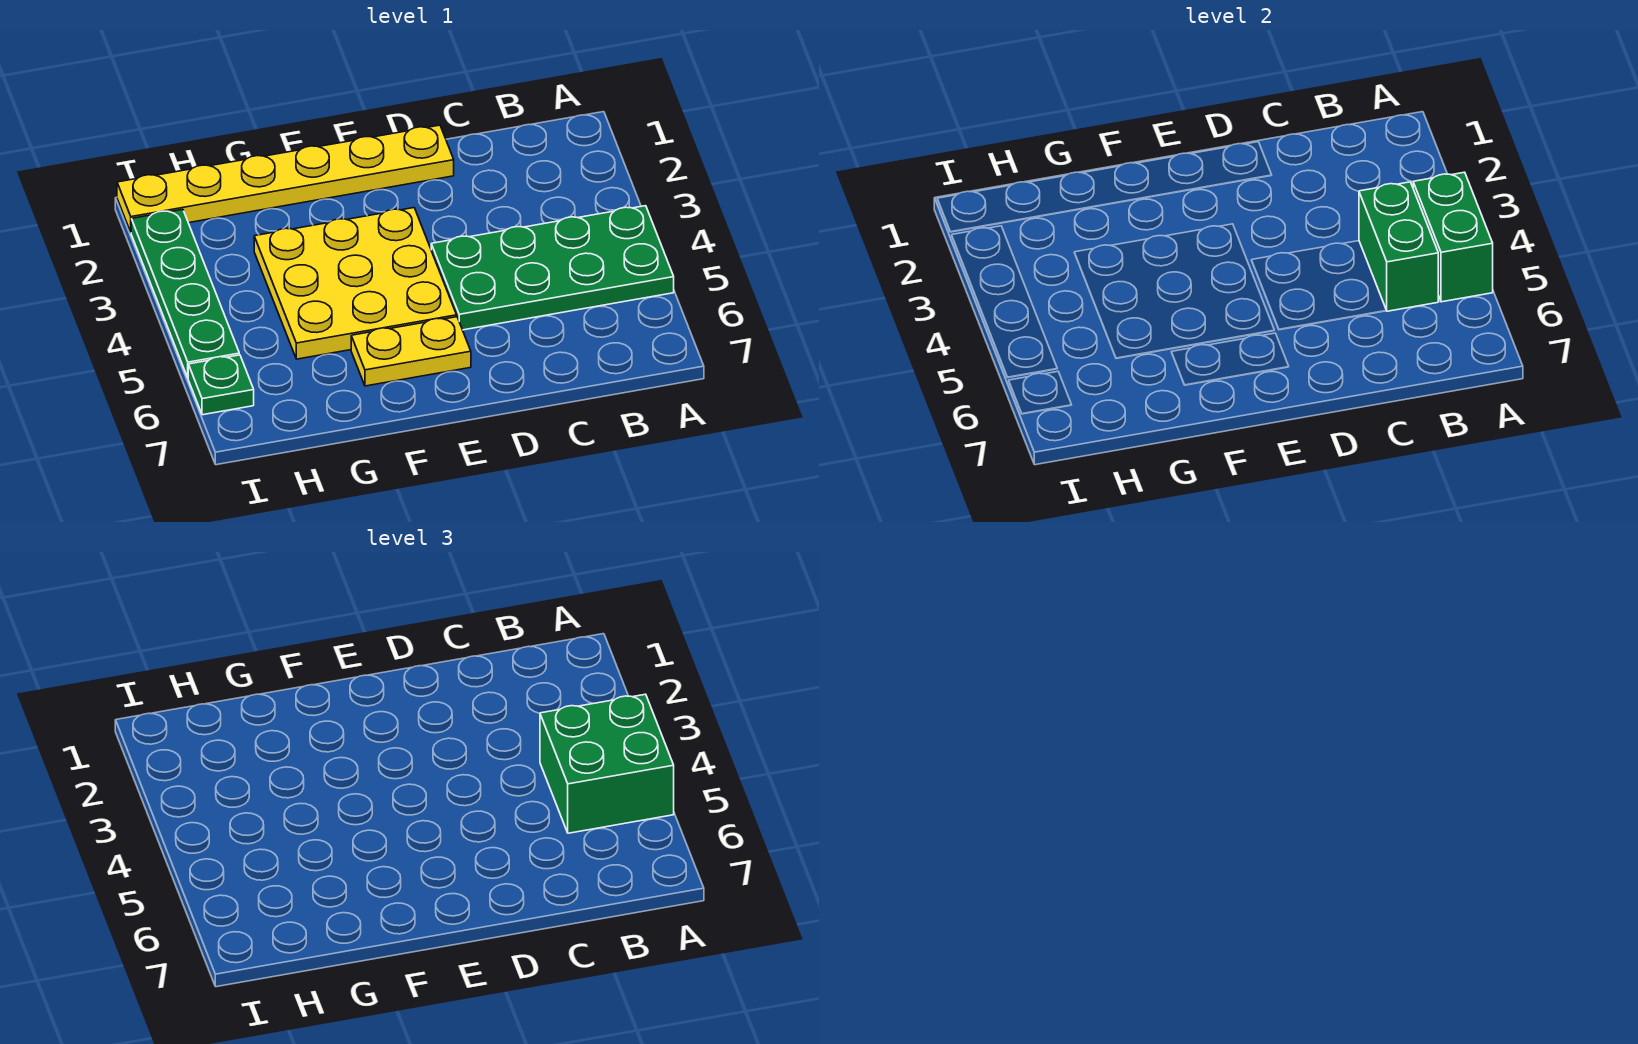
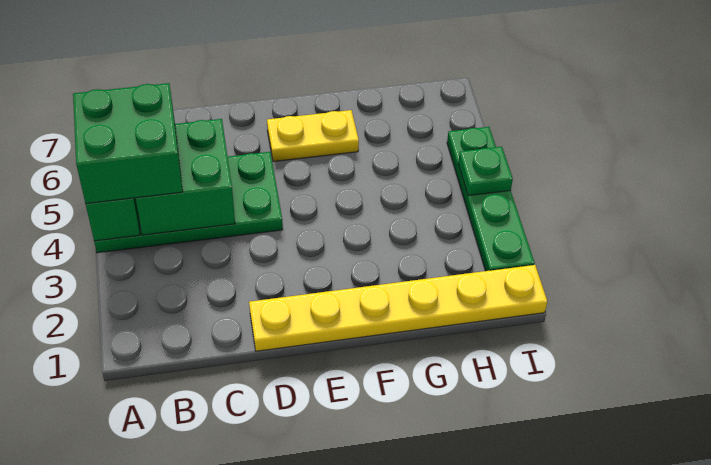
green 1x2 brick [1359,182,1439,311] -> green 2x2 brick [136,119,235,235]
yellow 3x3 plate [254,208,457,359] -> none
green 1x1 plate [188,355,254,415] -> green 1x1 plate moved to [458,147,513,196]

